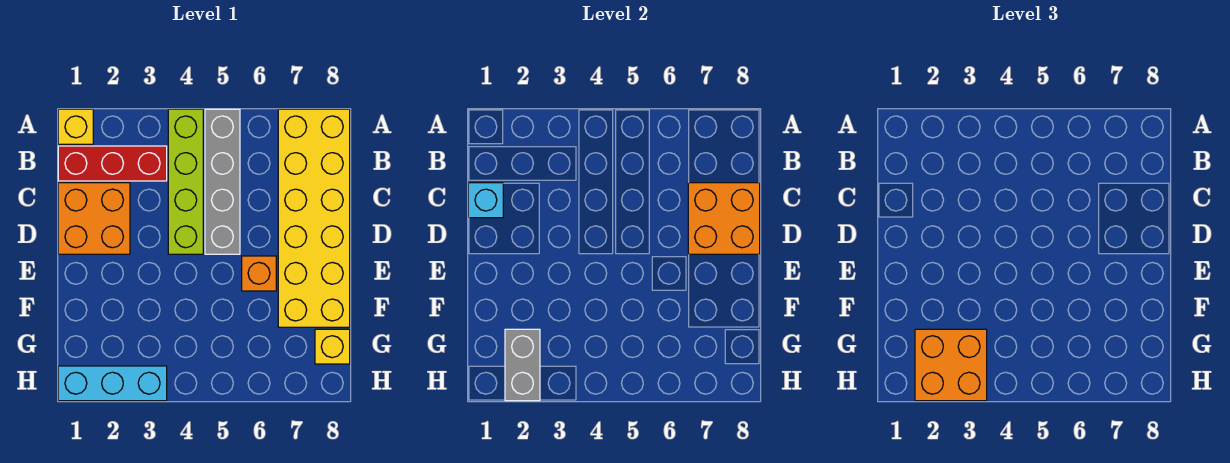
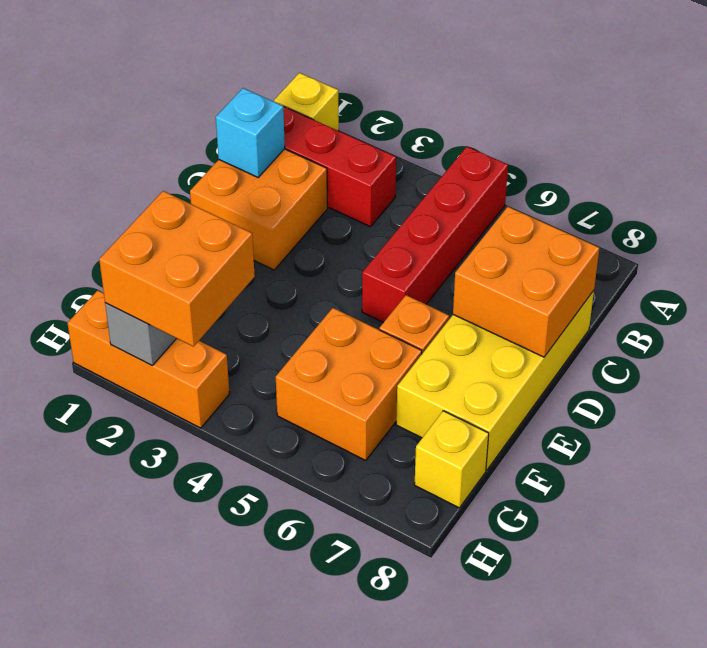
lime 1x4 brick [168,109,203,254] -> none
grey 1x4 brick [205,109,240,254] -> red 1x4 brick [362,147,508,323]
yellow 2x6 brick [278,109,350,327] -> yellow 2x4 brick [396,291,594,470]
none -> orange 2x2 brick [276,308,422,460]
cyan 1x3 brick [58,366,167,401] -> orange 1x3 brick [67,290,229,428]

